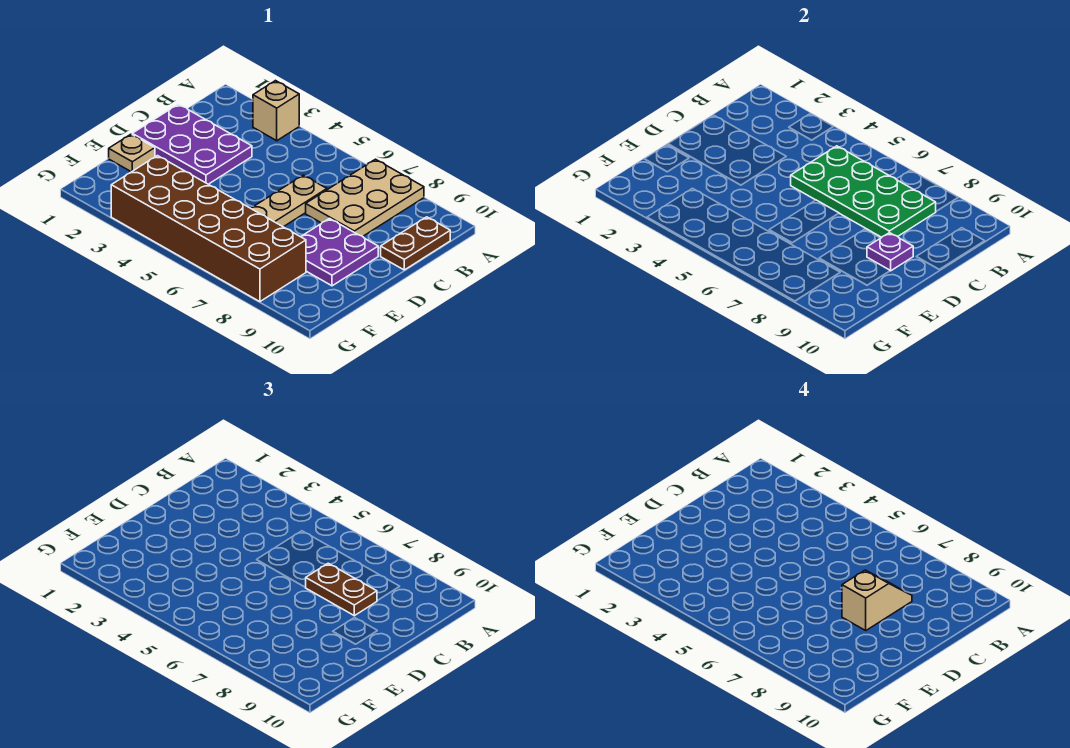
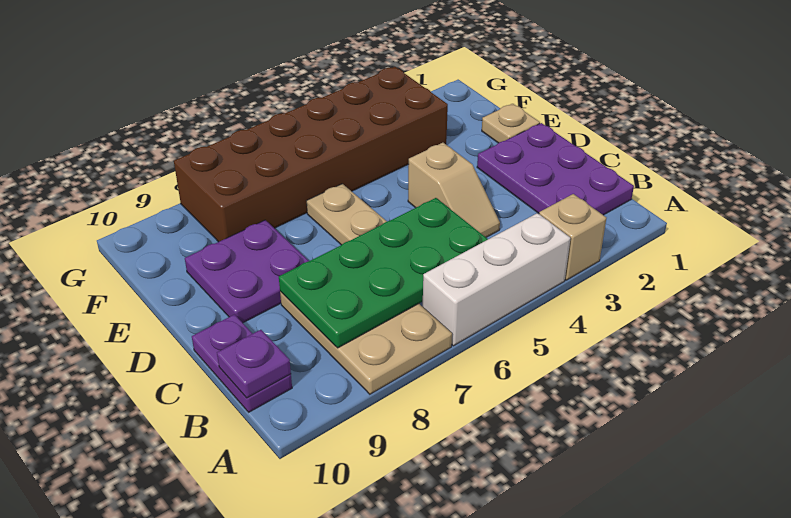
none -> white 1x3 brick [423,213,571,346]
brown 1x2 plate [381,217,450,270] -> purple 1x2 plate [192,315,292,412]
purple 2x3 plate [132,104,252,184] -> purple 2x3 plate turned to [477,123,634,215]
brown 1x2 plate [305,563,377,616] -> none
tan 1x2 slope [842,570,912,630] -> tan 1x2 slope moved to [408,143,500,237]
purple 1x1 plate [867,233,913,271] -> purple 1x1 plate moved to [217,330,291,398]

